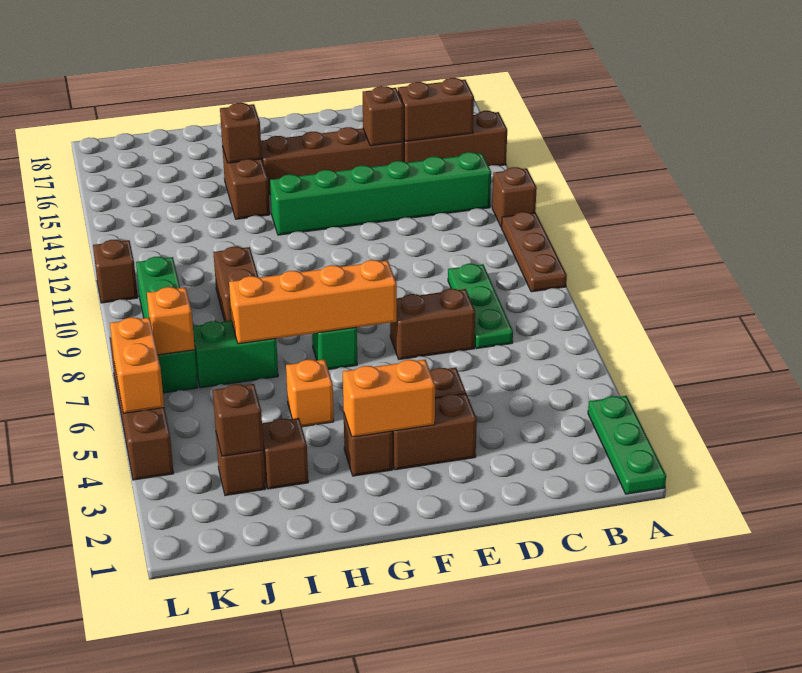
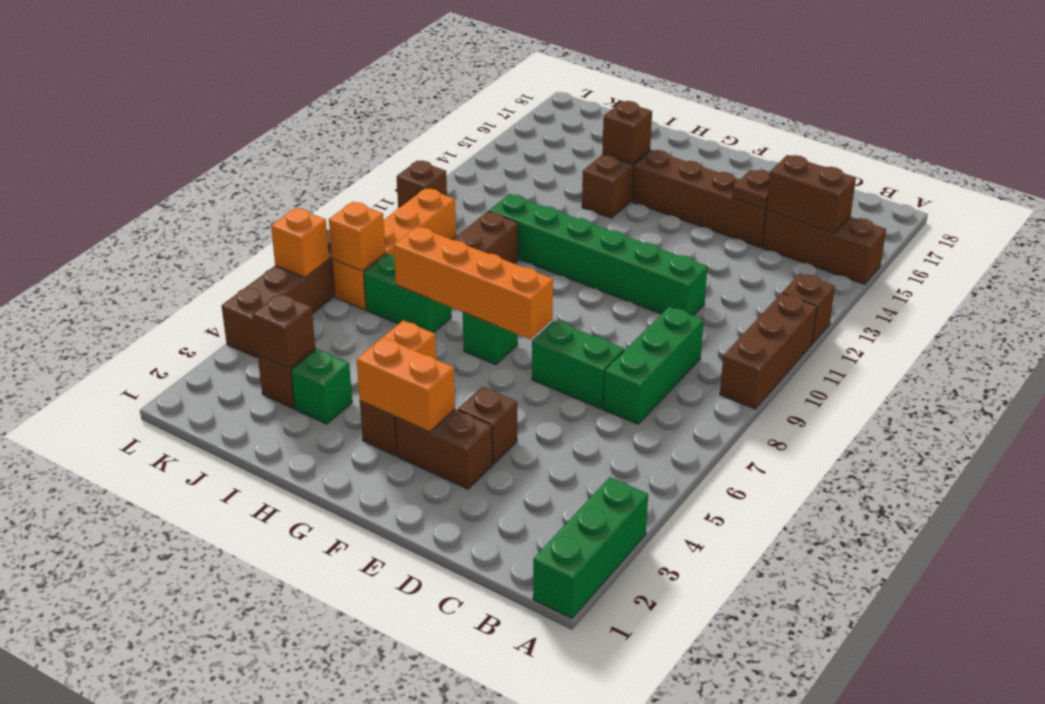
green 1x3 plate [588,396,666,494] -> green 1x3 brick [533,477,648,618]
brown 1x3 plate [501,212,567,292] -> brown 1x3 brick [720,293,817,409]
green 1x6 brick [270,152,491,235] -> green 1x6 brick moved to [489,194,708,316]
green 1x3 plate [448,264,513,349] -> green 1x3 brick [603,307,704,424]
brown 1x2 brick [390,289,475,359] -> green 1x2 brick [532,320,624,409]
brown 1x1 brick [363,86,404,146] -> brown 1x1 plate [732,170,770,210]
brown 1x1 brick [262,418,308,489] -> green 1x1 brick [291,349,352,424]
green 1x4 brick [136,257,198,393] -> orange 1x4 brick [332,188,456,310]
orange 1x2 brick [110,317,164,413] -> orange 1x1 brick [271,208,329,277]

